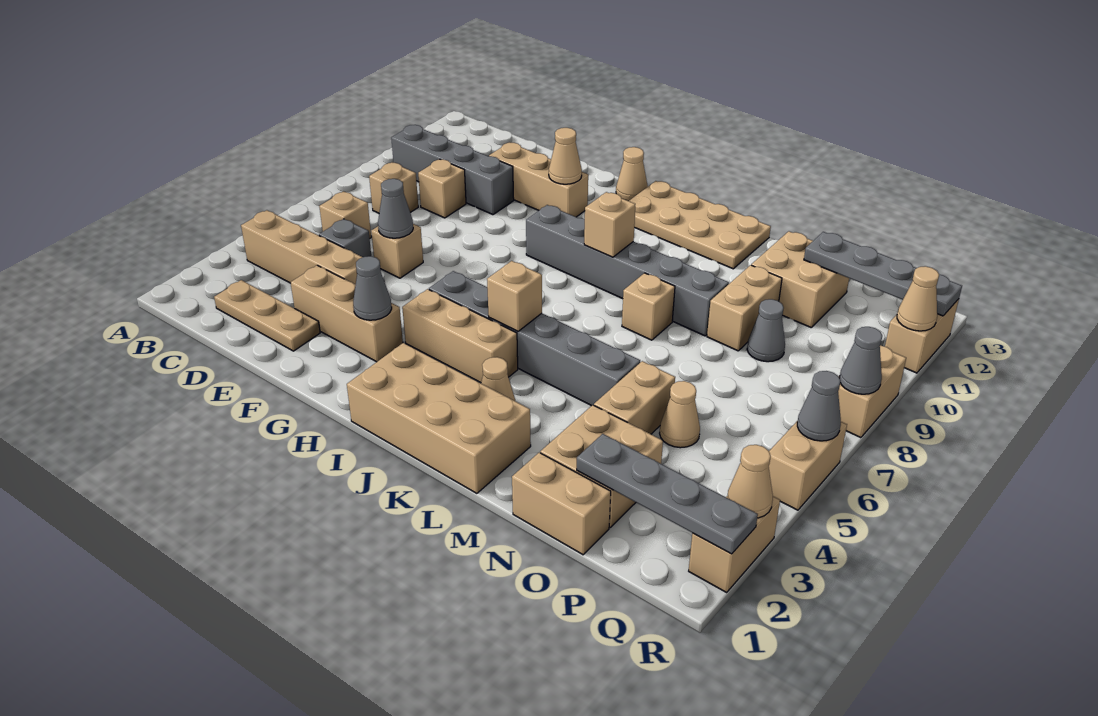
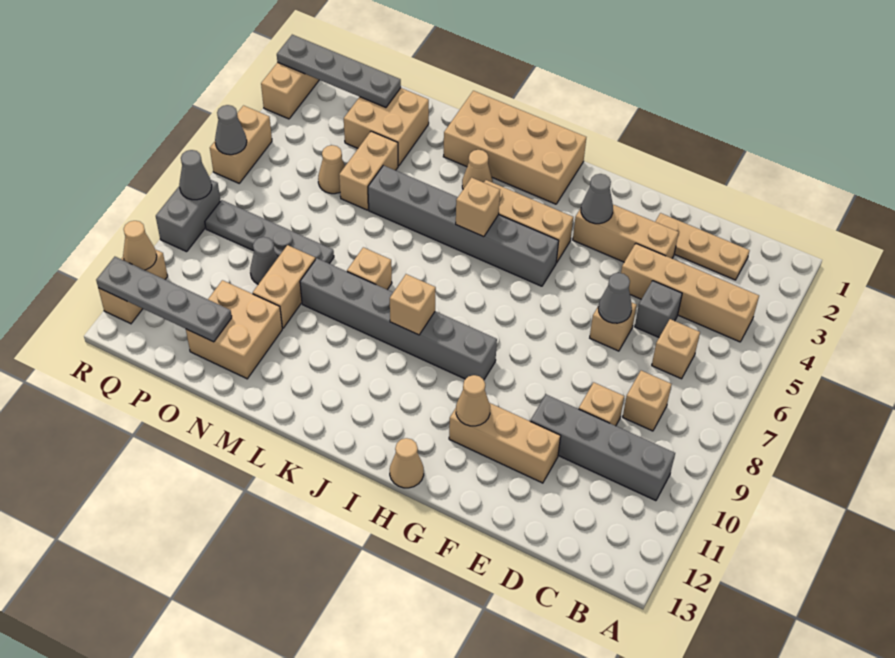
tan 2x4 plate [629,181,771,269] -> none
tan 1x2 brick [512,453,611,555] -> none
none -> grey 1x4 plate [205,200,334,264]
tan 1x1 cone [727,445,773,518] -> none
tan 1x2 brick [838,345,906,438] -> grey 1x2 brick [156,180,220,252]

